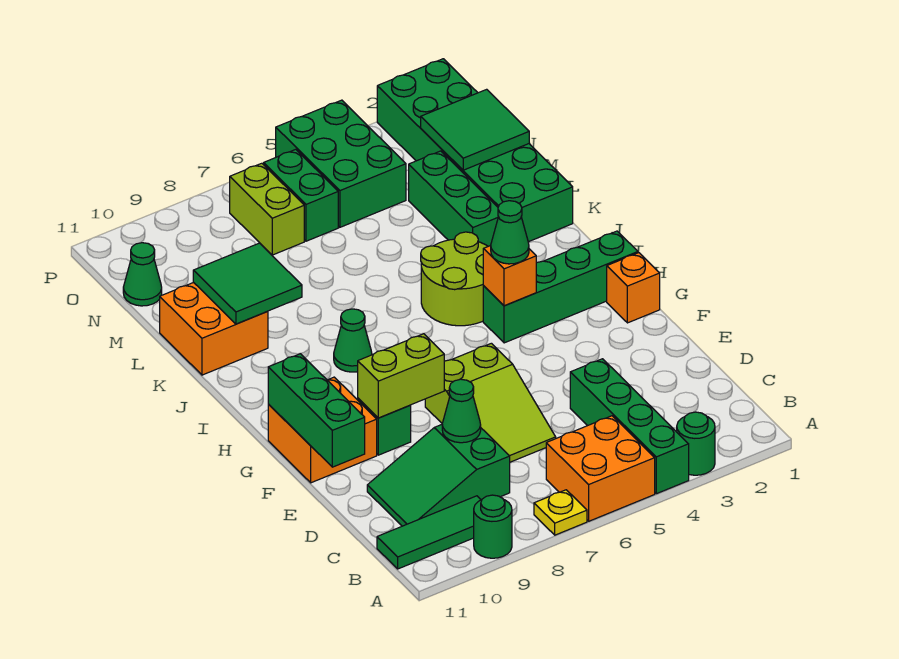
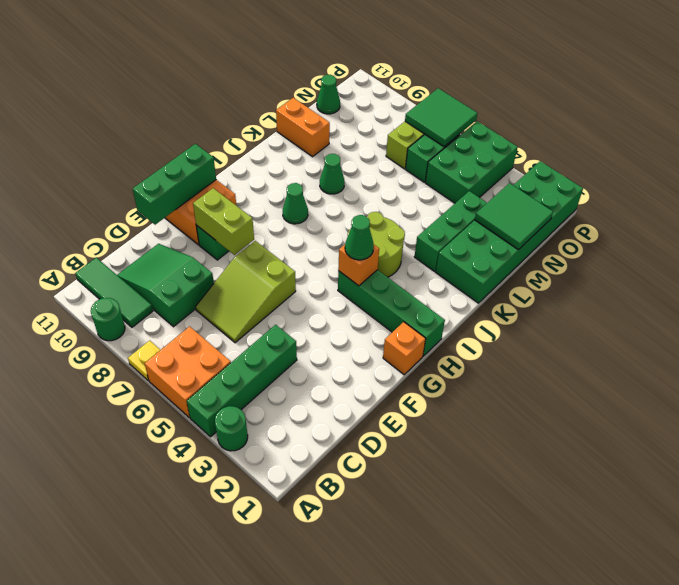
green 1x1 cone [442,379,481,443] -> green 1x1 cone moved to [320,154,345,194]
green 2x2 tile [193,243,302,324] -> green 2x2 tile moved to [405,88,477,147]
orange 2x2 brick [160,282,268,375] -> orange 1x2 brick [276,98,330,157]

